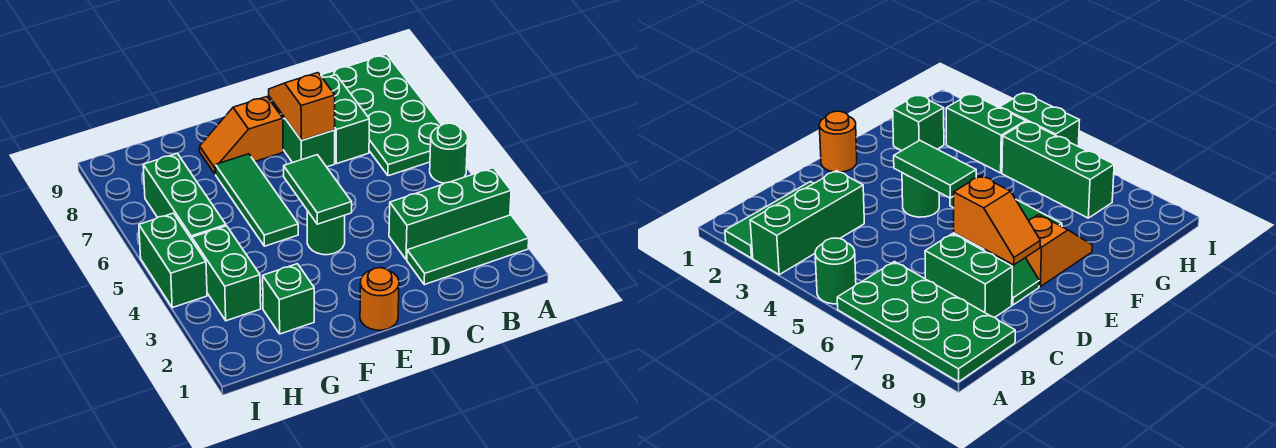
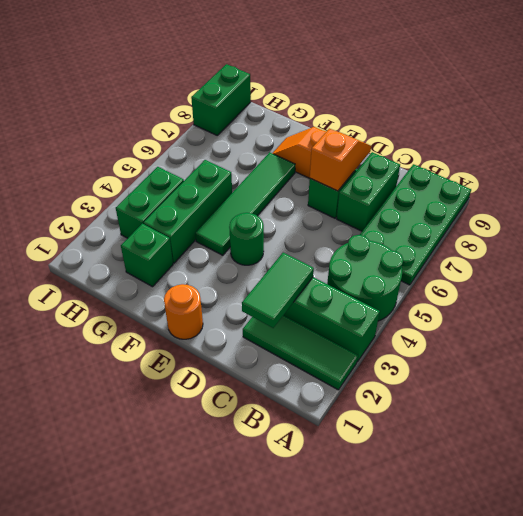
green 1x1 round brick [430,123,468,183] -> green 2x2 round brick [327,235,403,321]
green 1x2 tile [284,155,352,224] -> green 1x2 tile moved to [242,253,314,328]
green 1x3 tile [216,154,298,246] -> green 1x4 tile [195,152,295,255]
green 1x3 brick [143,153,226,240] -> green 1x3 brick moved to [144,160,232,263]
green 1x2 brick [139,213,207,308] -> green 1x2 brick moved to [191,64,251,135]

